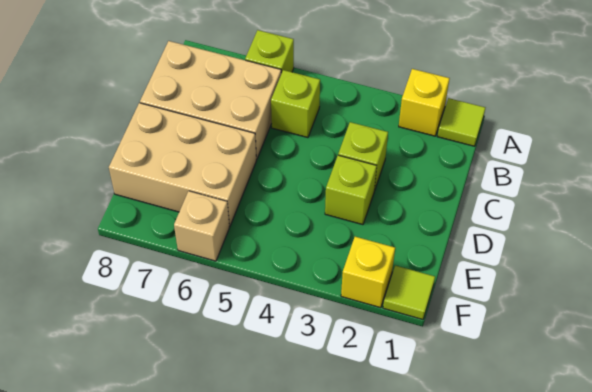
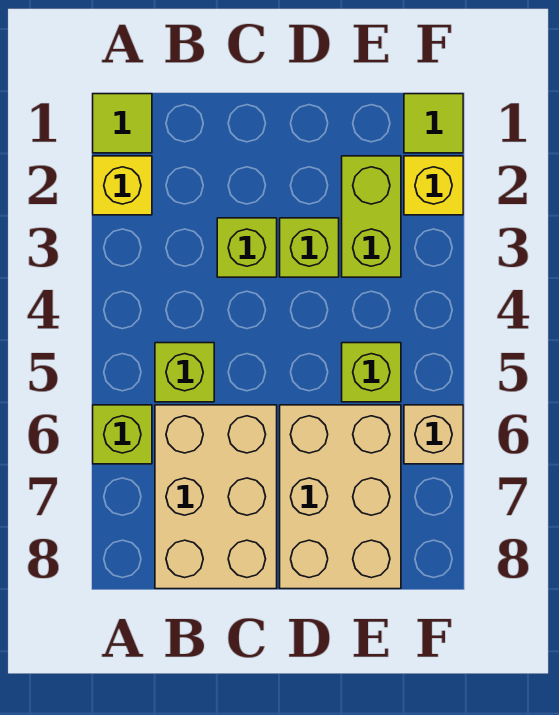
none -> lime 1x2 brick [342,156,401,277]
none -> lime 1x1 brick [342,343,401,402]

